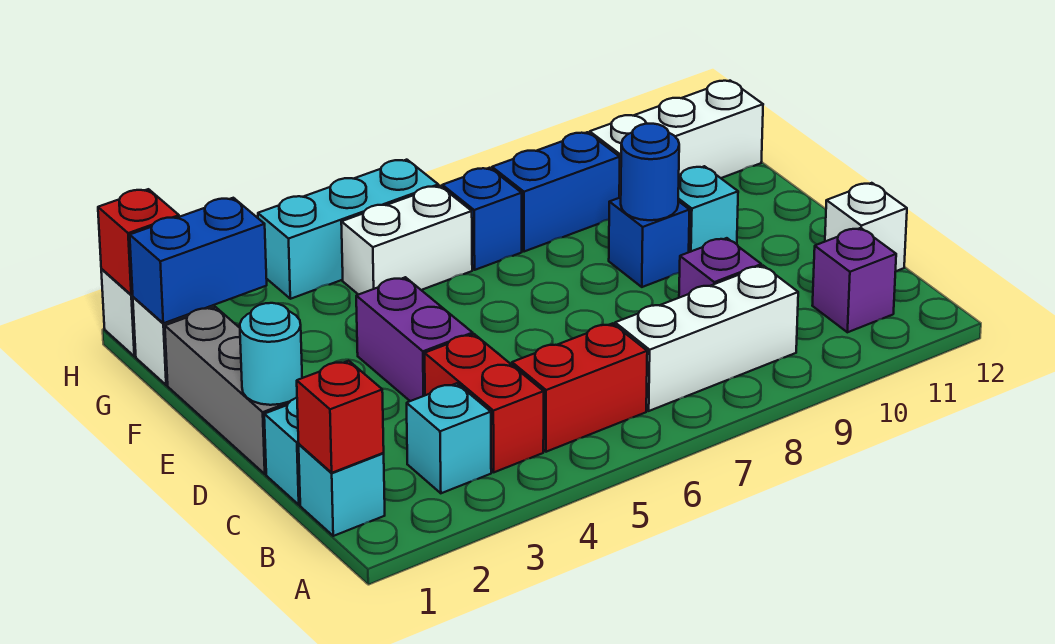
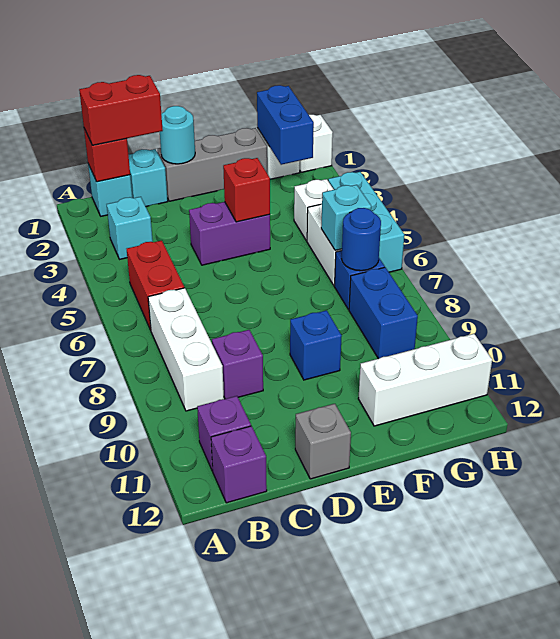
red 1x2 brick [425,334,544,472] -> red 1x2 brick moved to [79,75,163,145]
none -> purple 1x1 brick [211,426,267,503]
white 1x1 brick [825,183,907,271] -> white 1x1 brick moved to [294,179,334,241]
none -> grey 1x1 brick [295,404,351,479]
blue 1x1 round brick [621,124,679,220] -> blue 1x1 round brick moved to [342,208,381,271]
cyan 1x1 brick [678,166,738,252] -> cyan 1x1 brick moved to [321,185,371,250]
white 1x3 brick [590,81,763,198] -> white 1x3 brick turned to [358,334,492,426]
red 1x1 brick [98,189,179,295] -> red 1x1 brick moved to [223,158,270,222]

